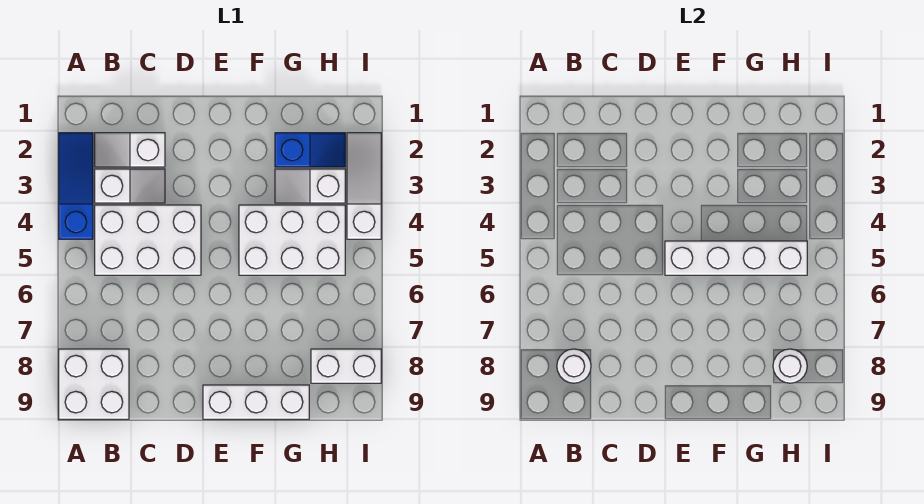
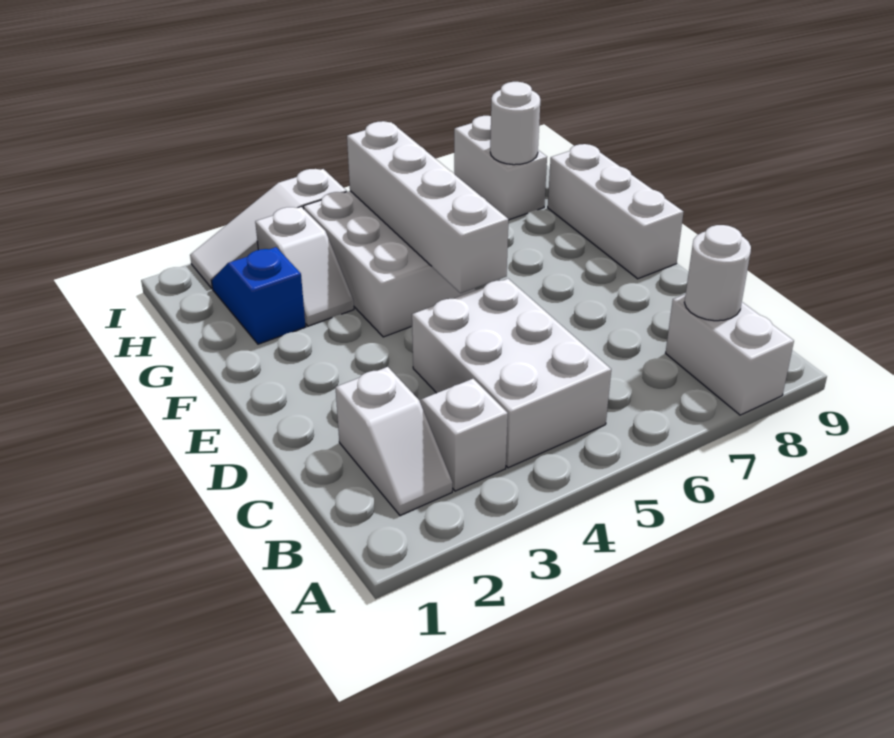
blue 1x3 slope [59,133,93,239] -> none
white 2x2 brick [59,349,129,419] -> white 1x2 brick [666,294,794,415]

